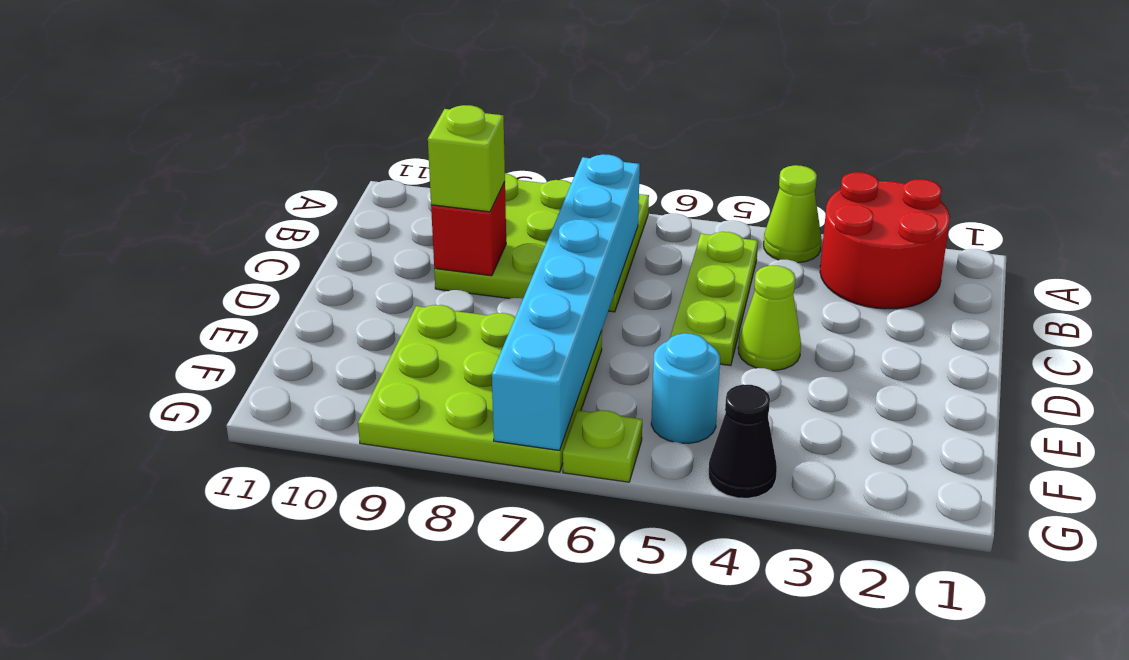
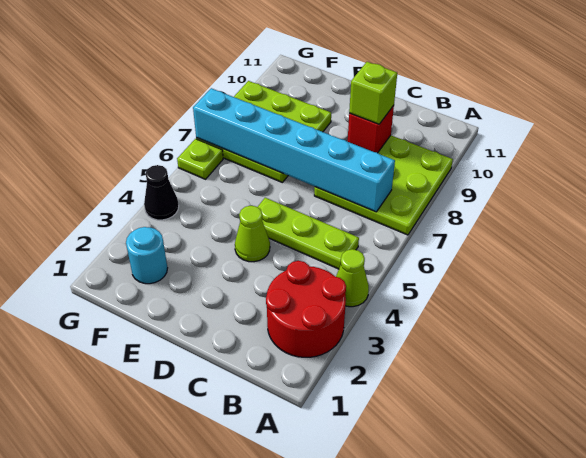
cyan 1x1 round brick [651,333,720,443] -> cyan 1x1 round brick moved to [126,227,167,284]

